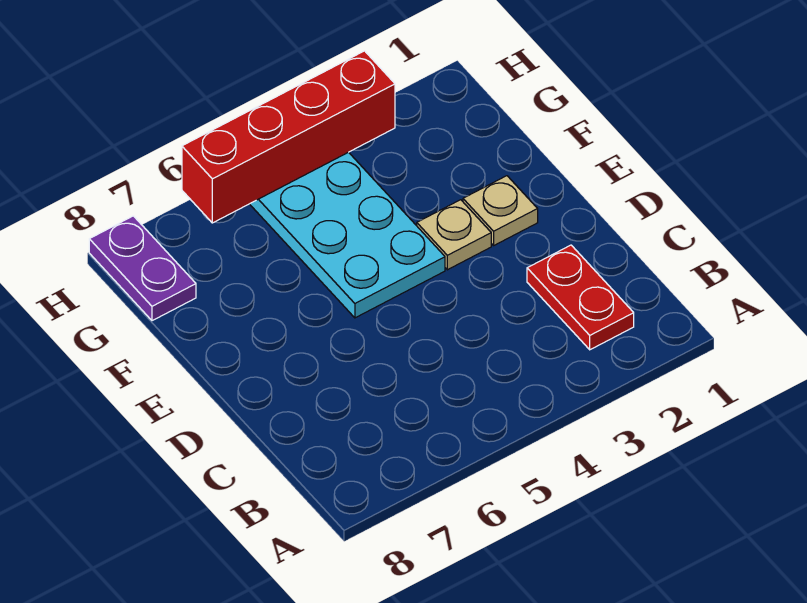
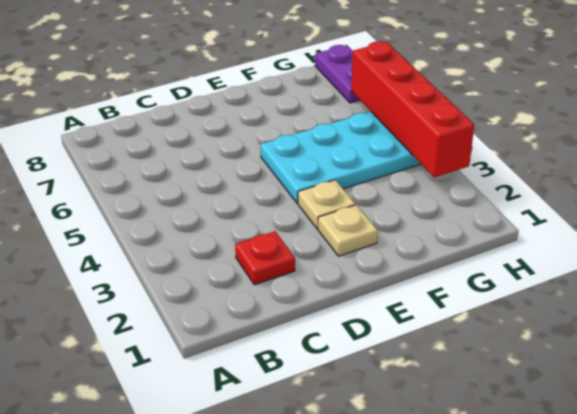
red 1x2 plate [527,245,634,350] -> red 1x1 plate [235,231,295,285]
purple 1x2 plate [89,216,196,321] -> purple 1x2 plate turned to [315,45,360,103]

